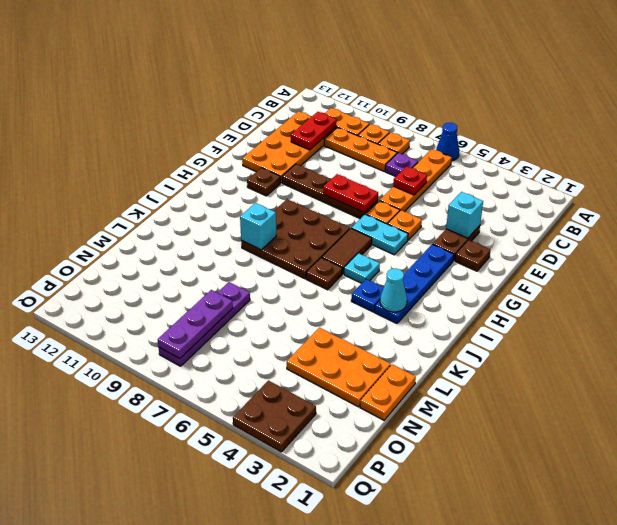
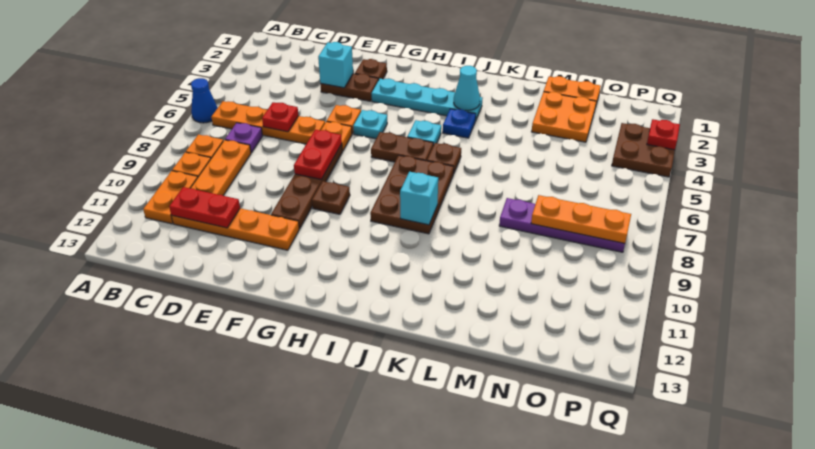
orange 2x4 plate [242,111,336,183] -> orange 1x4 plate [172,208,299,250]
blue 1x4 plate [375,244,454,323] -> cyan 1x4 plate [371,78,483,121]
cyan 1x2 plate [351,214,408,255] -> cyan 1x1 plate [353,110,387,139]
brown 1x1 plate [247,168,281,196] -> brown 1x1 plate moved to [312,181,350,214]
brown 1x2 tile [322,229,372,274] -> brown 1x2 plate [371,132,433,162]
brown 3x3 plate [241,199,350,279] -> brown 2x3 plate [370,155,454,234]
orange 2x3 plate [287,328,391,407] -> orange 2x2 plate [532,92,596,142]
purple 1x3 plate [158,290,233,358] -> orange 1x3 plate [531,195,631,243]
none -> red 1x1 plate [647,119,680,150]

